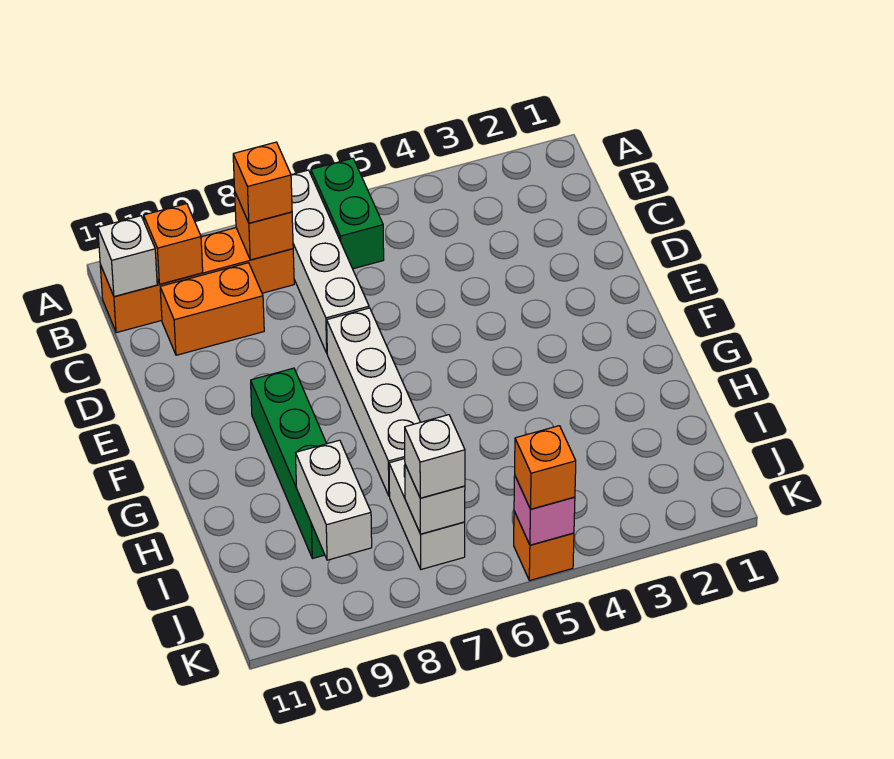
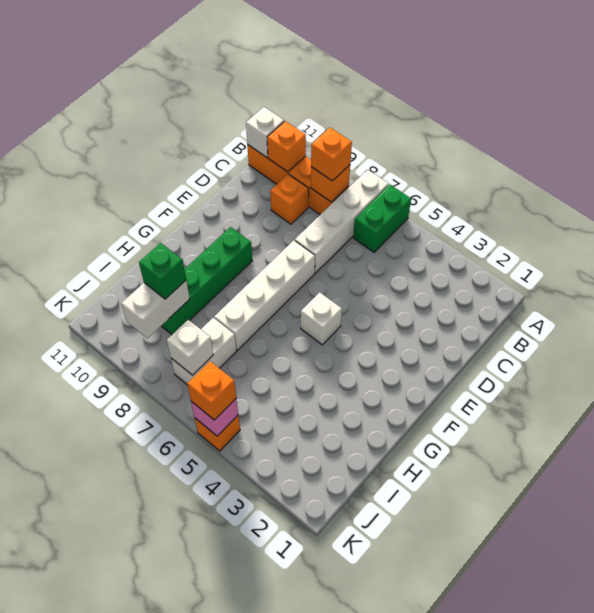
orange 1x2 brick [160,263,264,355] -> orange 1x1 brick [270,174,309,224]
none -> green 1x1 brick [139,243,186,299]
white 1x1 brick [405,415,465,498] -> white 1x1 brick moved to [301,292,342,345]

